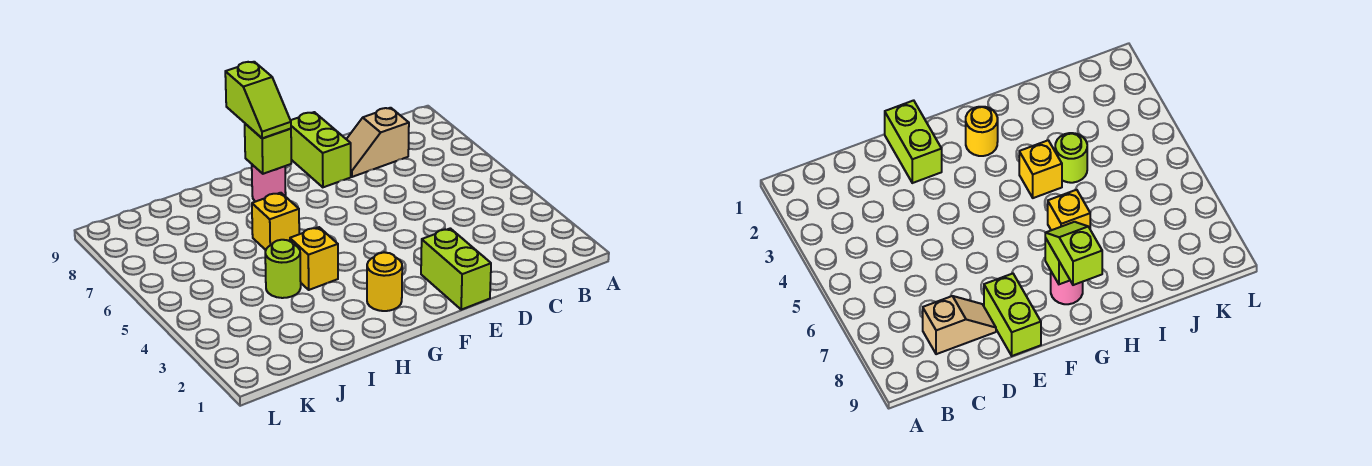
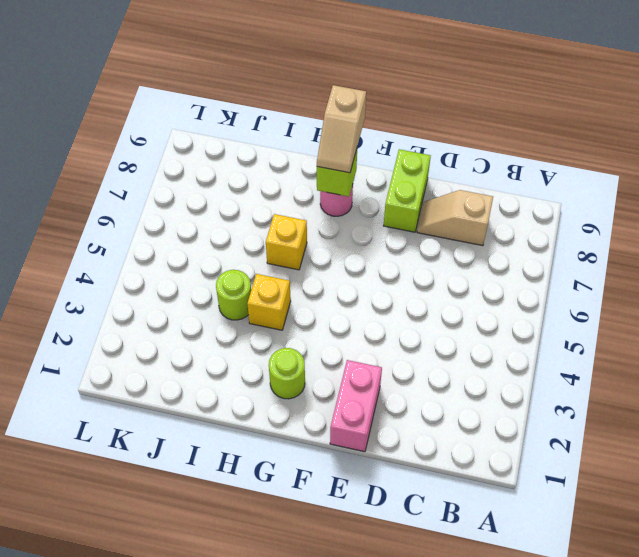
lime 1x2 brick [421,228,491,310] -> pink 1x2 brick [330,360,382,452]
yellow 1x1 round brick [367,252,402,311] -> lime 1x1 round brick [269,348,305,399]
lime 1x2 slope [225,62,291,138] -> tan 1x2 slope [317,85,366,173]

